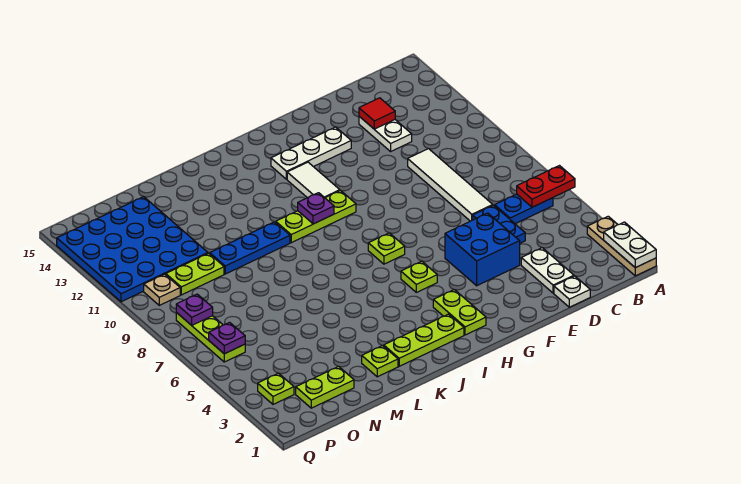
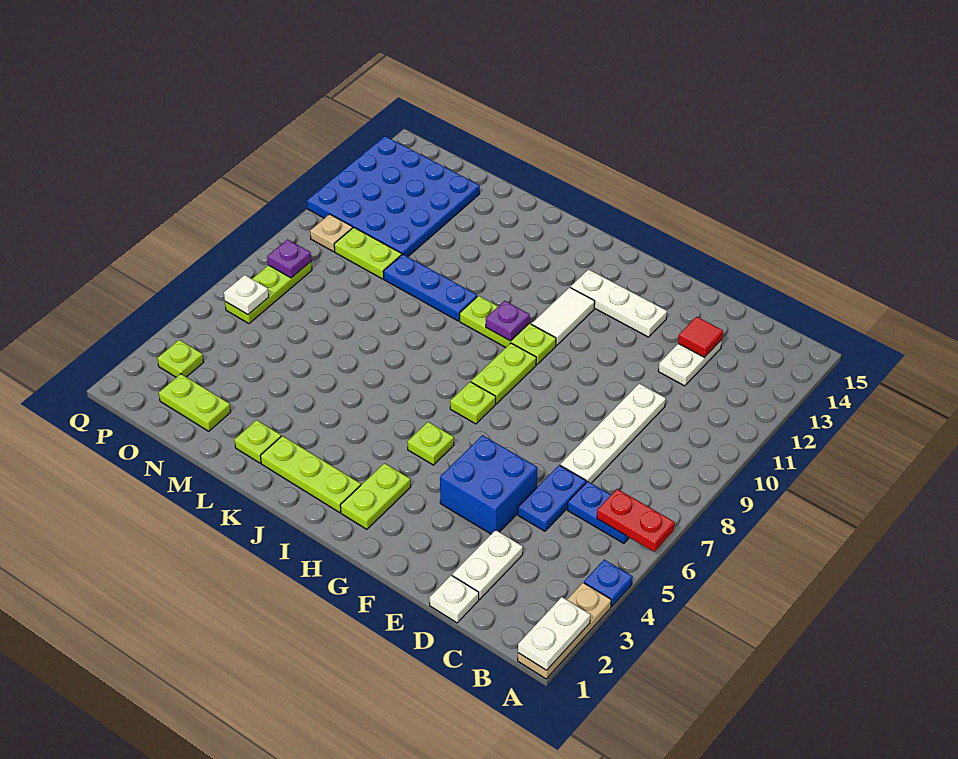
none -> blue 1x1 plate [584,560,632,607]
white 1x4 tile [408,149,493,221] -> white 1x4 plate [560,384,666,483]
none -> lime 1x2 plate [471,343,536,404]
purple 1x1 plate [209,322,245,354] -> white 1x1 plate [224,275,269,315]

